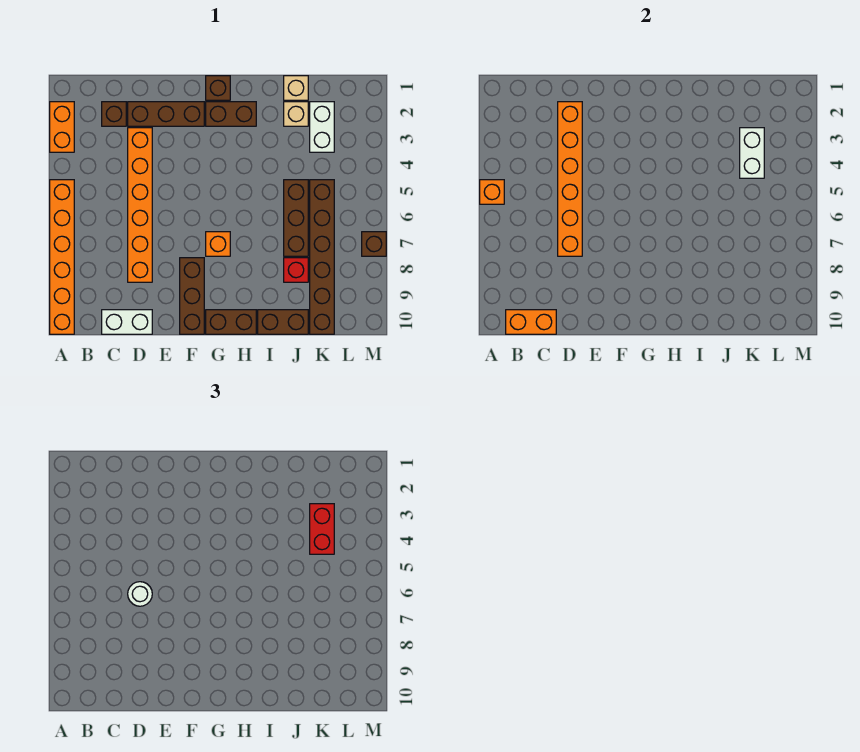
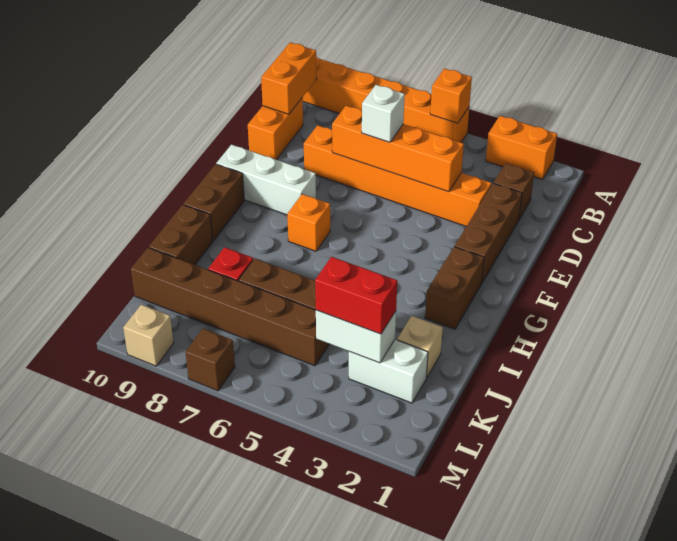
white 1x2 brick [102,310,152,334] -> orange 1x2 brick [248,98,303,160]
orange 1x6 brick [558,102,582,256] -> orange 1x4 brick [332,106,464,192]
white 1x1 round brick [128,582,152,606] -> white 1x1 brick [362,85,405,142]
brown 1x3 brick [180,258,204,334] -> white 1x3 brick [216,145,316,215]
brown 1x1 brick [206,76,230,100] -> none
tan 1x1 brick [284,76,308,100] -> tan 1x1 brick moved to [123,305,174,366]

